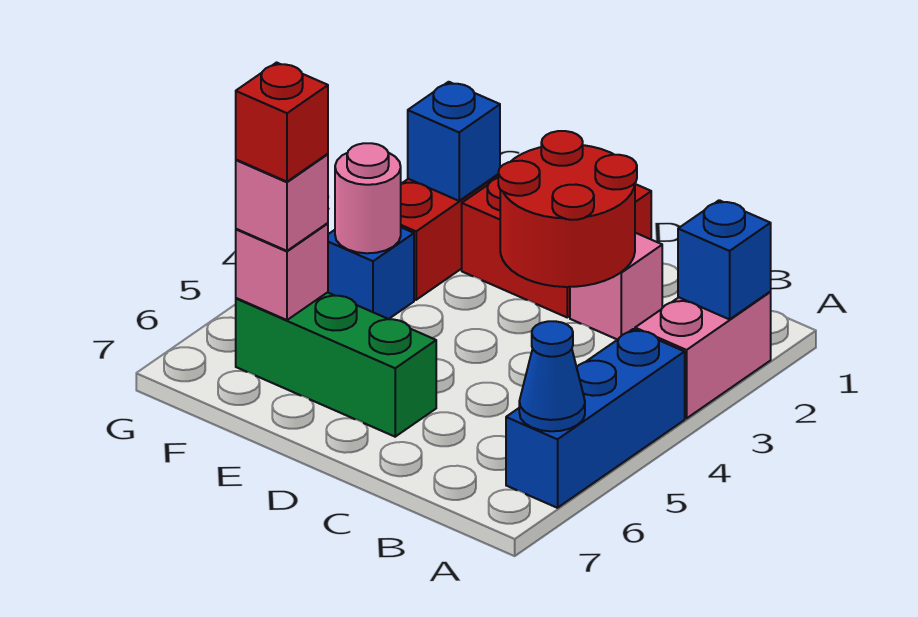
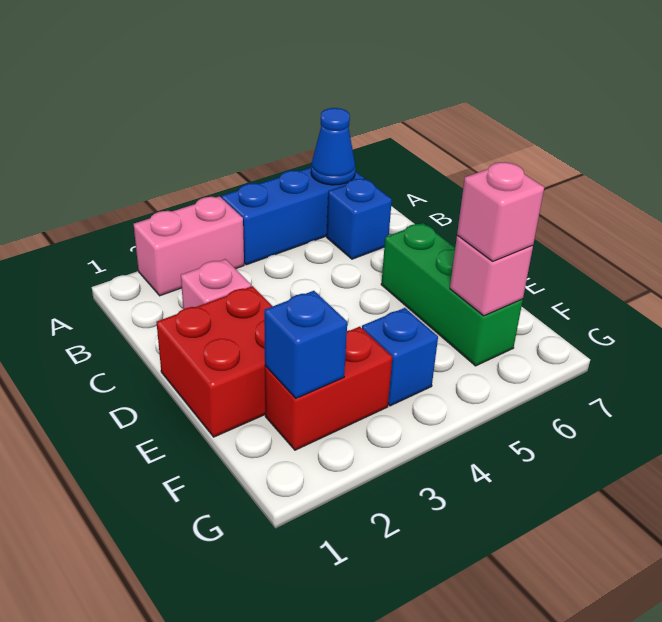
blue 1x1 brick [678,200,771,319] -> blue 1x1 brick moved to [327,179,392,259]
red 2x2 round brick [498,131,637,287] -> none
pink 1x1 round brick [335,143,401,253] -> none
red 1x1 brick [236,63,328,182] -> none

